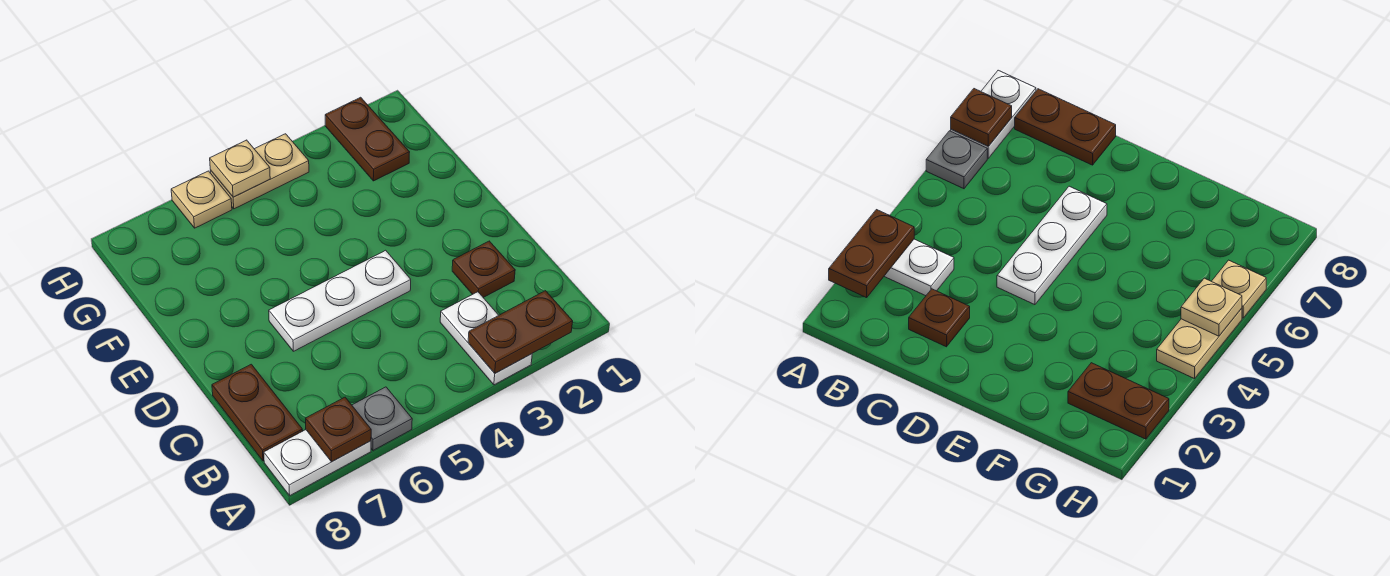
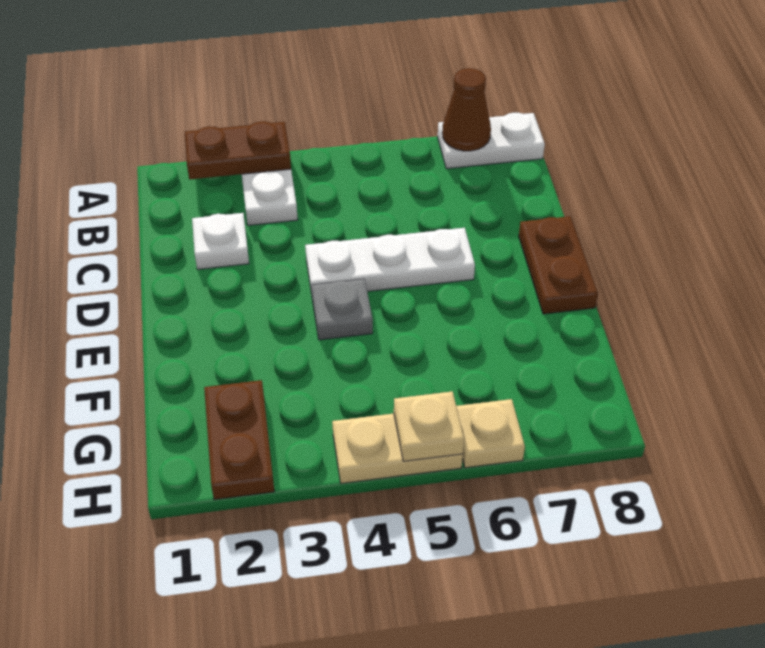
grey 1x1 plate [352,387,412,450] -> grey 1x1 plate moved to [311,279,373,340]
brown 1x1 plate [306,397,371,462] -> brown 1x1 cone [442,68,491,151]
brown 1x2 plate [212,364,303,461] -> brown 1x2 plate moved to [519,216,598,314]
brown 1x1 plate [452,241,515,298] -> white 1x1 plate [192,213,249,269]

